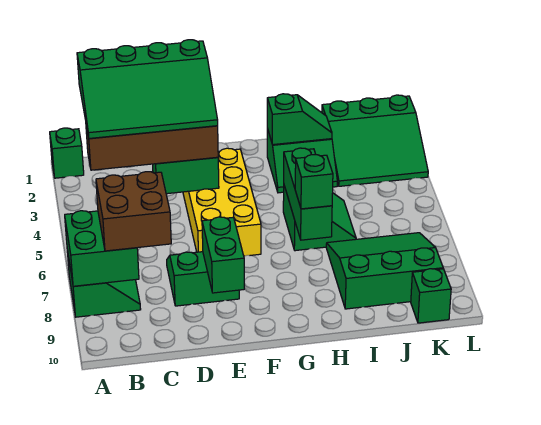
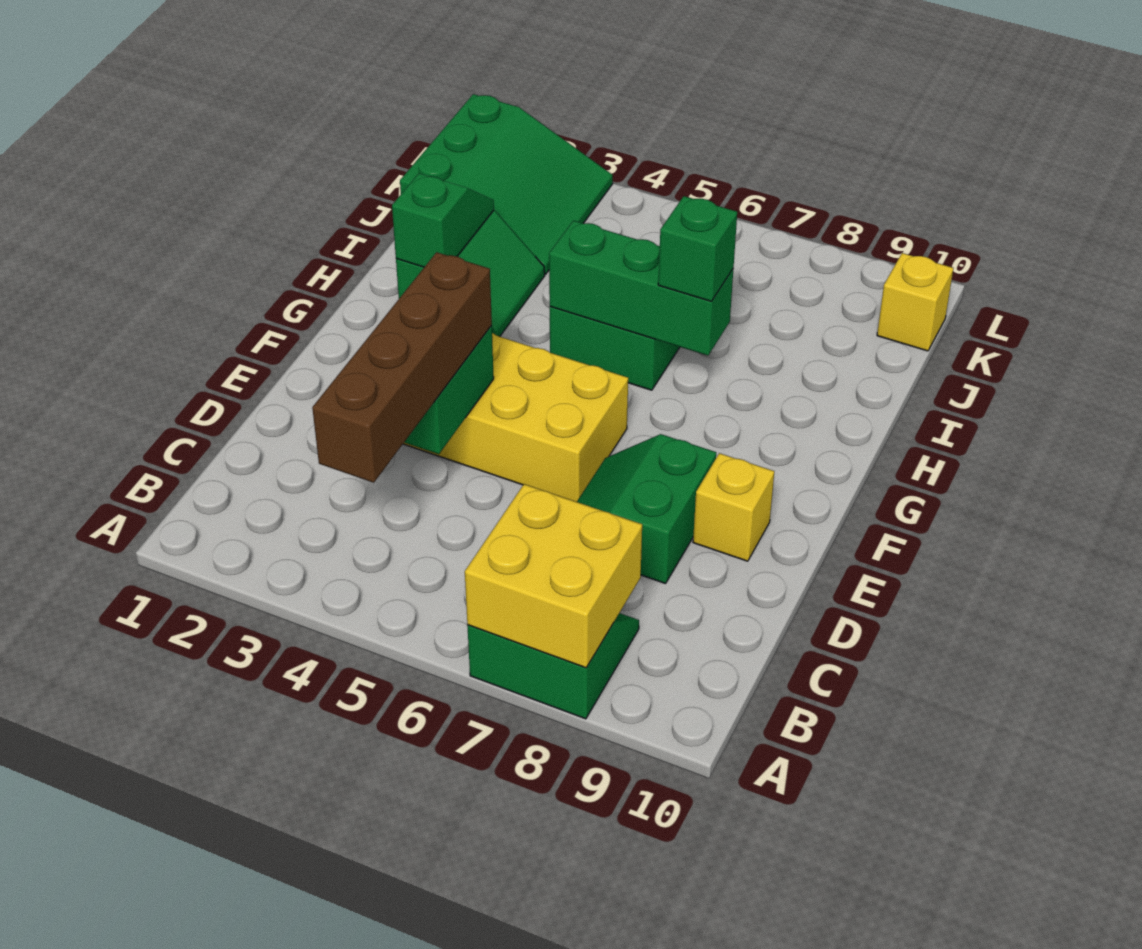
green 1x1 brick [50,128,84,178] -> none
green 2x2 brick [65,211,139,286] -> yellow 2x2 brick [465,484,642,668]
green 3x4 slope [77,40,218,139] -> none
brown 2x2 brick [96,172,171,251] -> none
green 1x2 brick [202,217,244,293] -> none
none -> yellow 1x1 brick [693,453,774,561]
green 3x3 slope [326,233,443,309] -> none
green 1x1 brick [411,269,451,323] -> yellow 1x1 brick [877,253,953,351]

